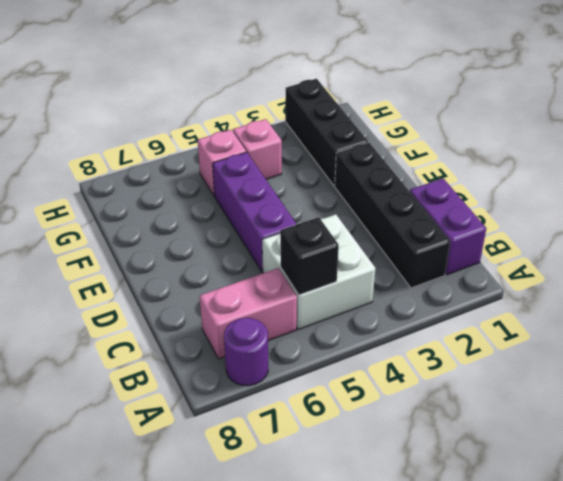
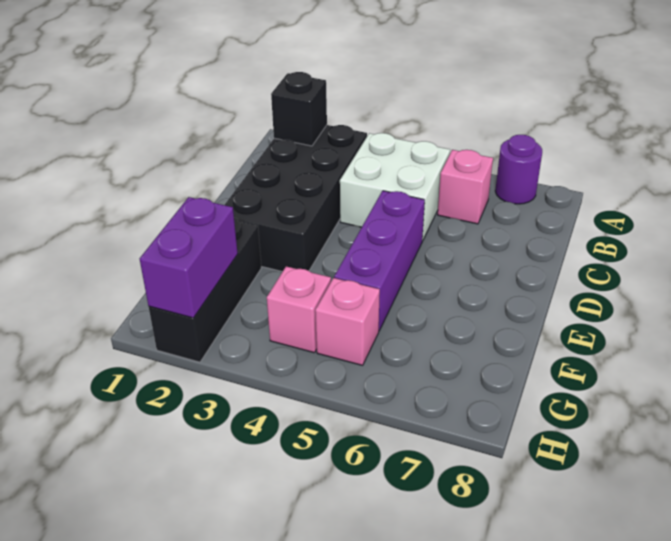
purple 1x2 brick [410,178,486,275] -> purple 1x2 brick moved to [140,197,238,318]
black 1x4 brick [335,142,450,288] -> black 2x4 brick [225,125,367,272]
black 1x1 brick [280,217,339,295] -> black 1x1 brick moved to [271,72,327,146]
pink 1x2 brick [200,268,297,359] -> pink 1x1 brick [438,150,493,224]

